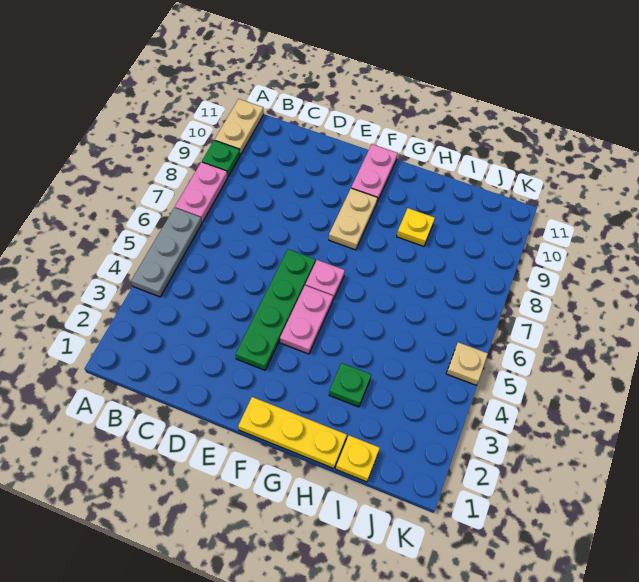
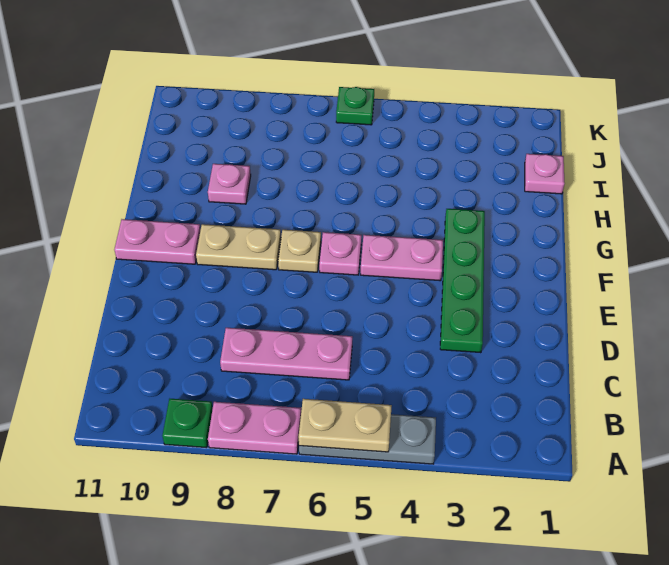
tan 1x2 plate [215,99,264,155] -> tan 1x2 plate moved to [299,399,392,452]
none -> pink 1x3 plate [220,328,352,380]
green 1x4 plate [236,249,315,370] -> green 1x4 plate turned to [440,209,485,353]
yellow 1x3 plate [238,397,347,469] -> none
green 1x1 plate [329,363,371,407] -> green 1x1 plate moved to [336,87,374,125]
yellow 1x1 plate [397,208,435,246] -> pink 1x1 plate [208,164,251,204]
yellow 1x1 plate [336,435,380,482] -> pink 1x1 plate [525,154,565,194]
tan 1x1 plate [446,342,488,385] -> tan 1x1 plate moved to [278,230,321,272]

